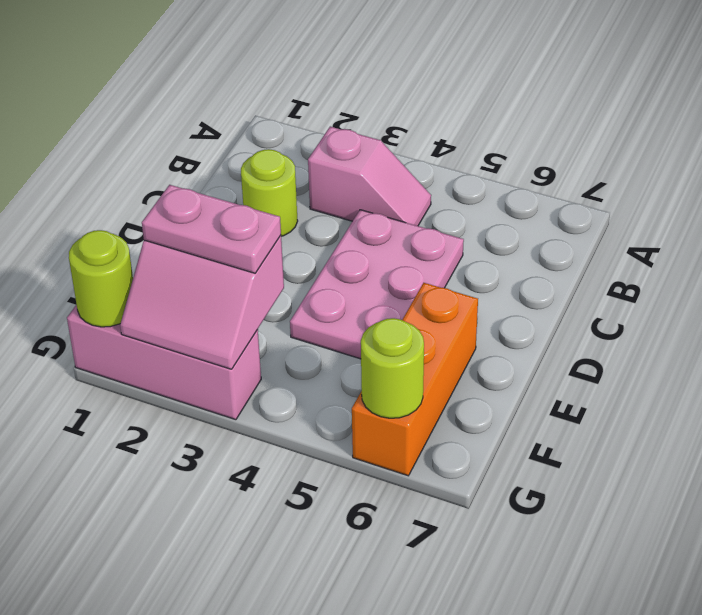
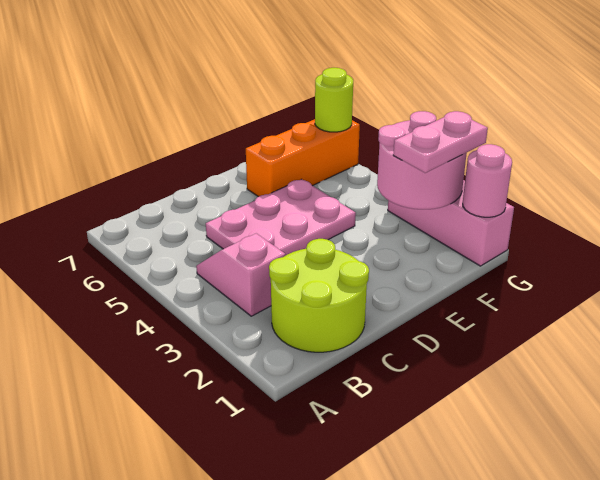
lime 1x1 round brick [241,149,298,236] -> lime 2x2 round brick [269,239,369,352]
pink 2x2 slope [120,235,284,369] -> pink 2x2 round brick [377,111,467,209]
pink 1x2 plate [142,185,281,273] -> pink 1x2 plate turned to [393,111,488,173]
lime 1x1 round brick [69,230,133,327] -> pink 1x1 round brick [463,144,512,217]

